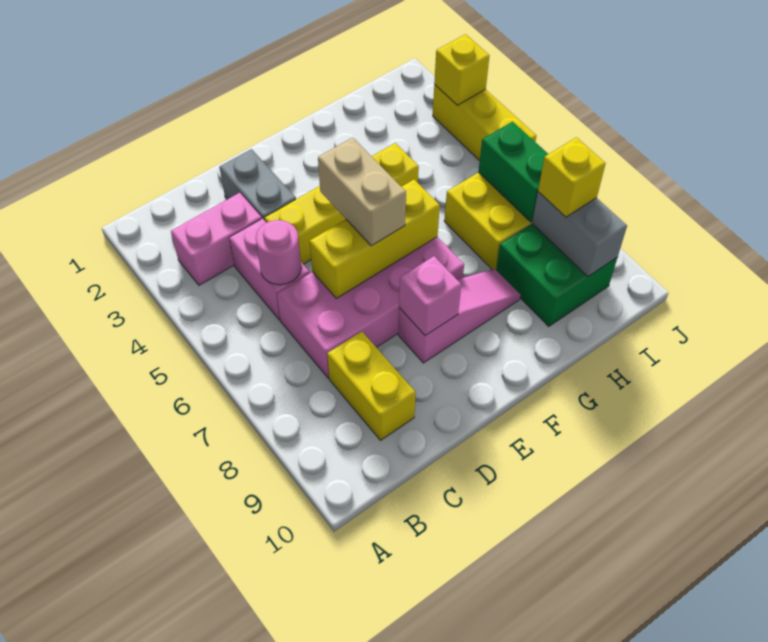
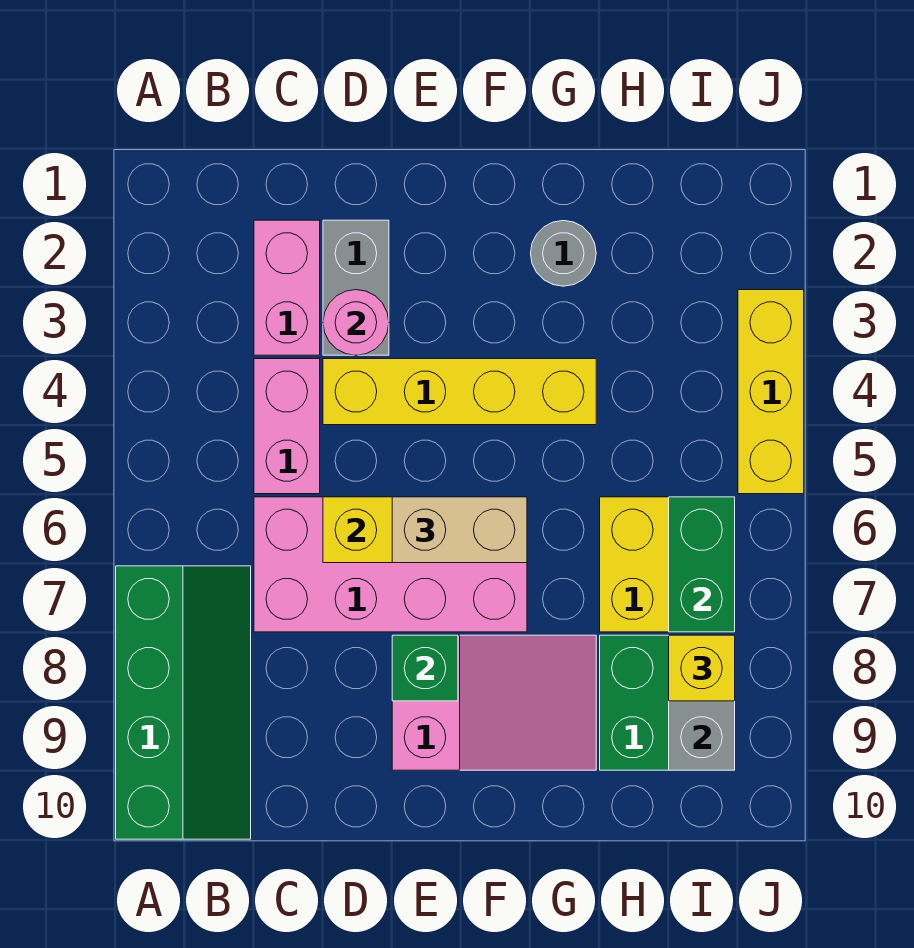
none -> green 2x4 slope [116,566,251,839]
pink 1x2 brick [171,193,262,285] -> pink 1x2 brick turned to [254,220,320,355]
pink 1x1 round brick [256,220,301,285] -> pink 1x1 round brick moved to [323,290,389,355]
yellow 1x2 brick [327,331,416,440] -> none
tan 1x2 brick [318,138,406,246] -> tan 1x2 brick turned to [392,497,527,563]
pink 1x3 slope [398,269,520,363] -> pink 2x3 slope [392,635,596,770]
pink 1x1 brick [399,256,461,336] -> green 1x1 brick [392,635,458,701]
none -> grey 1x1 round brick [531,221,596,286]
yellow 1x1 brick [434,34,489,105] -> none

